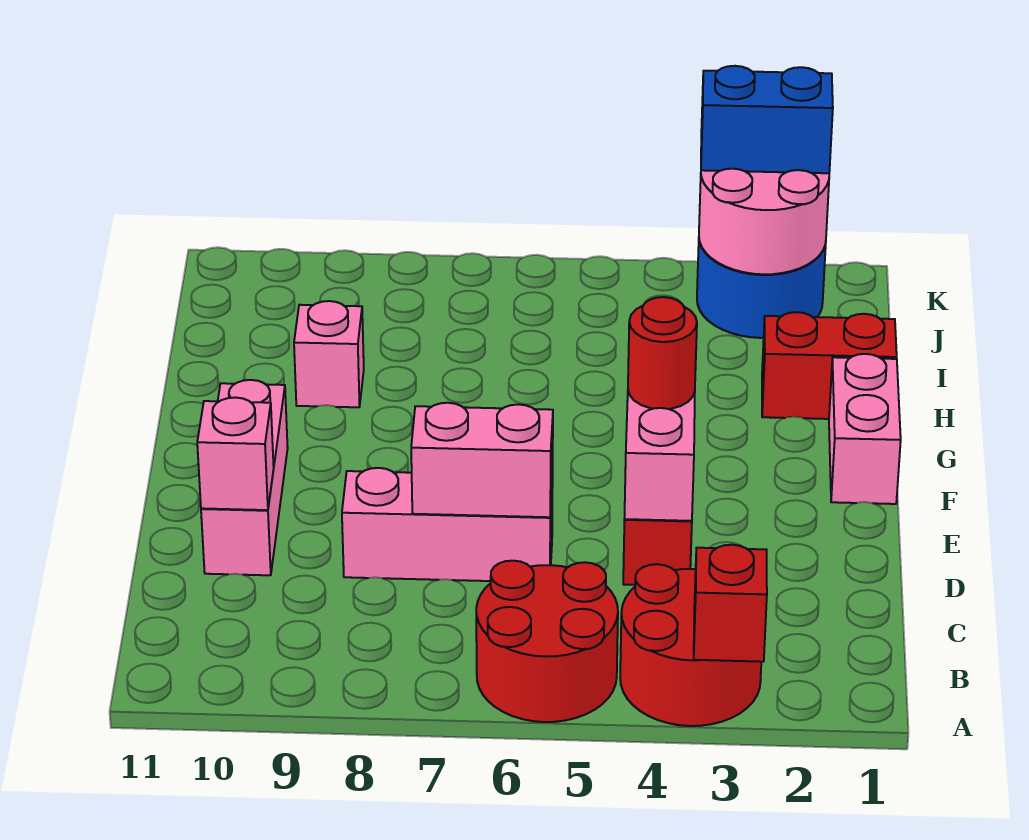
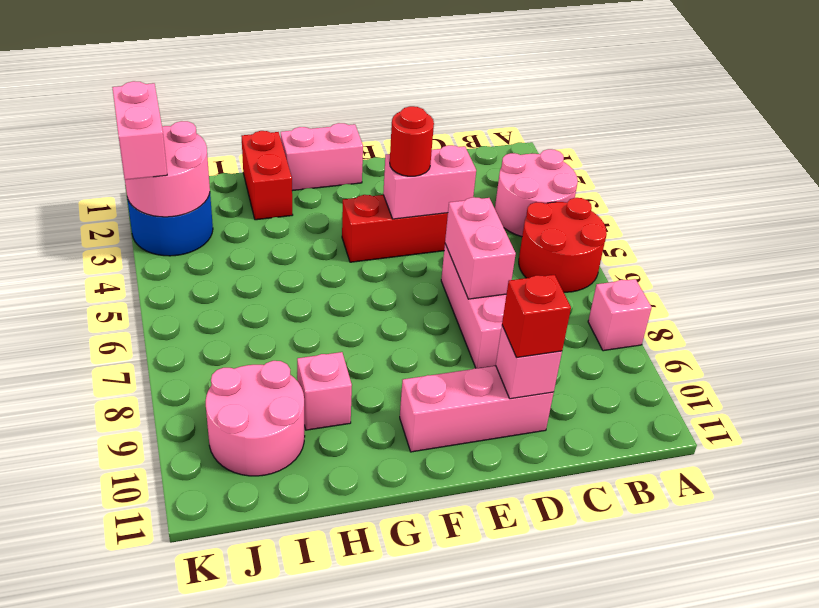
red 2x2 round brick [620,564,761,726] -> pink 2x2 round brick [495,149,578,237]
red 1x1 brick [694,545,767,662] -> red 1x1 brick moved to [502,275,571,358]
none -> pink 1x1 brick [588,279,652,351]
none -> pink 2x2 round brick [206,361,305,476]
blue 1x2 brick [701,66,833,173] -> pink 1x2 brick [112,81,167,180]

